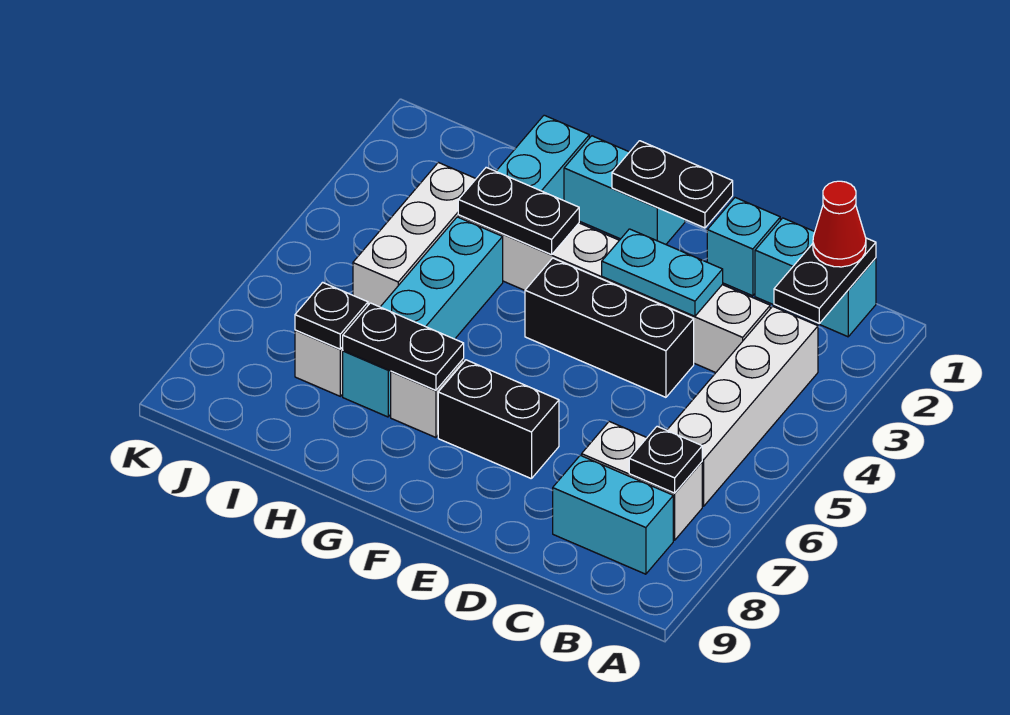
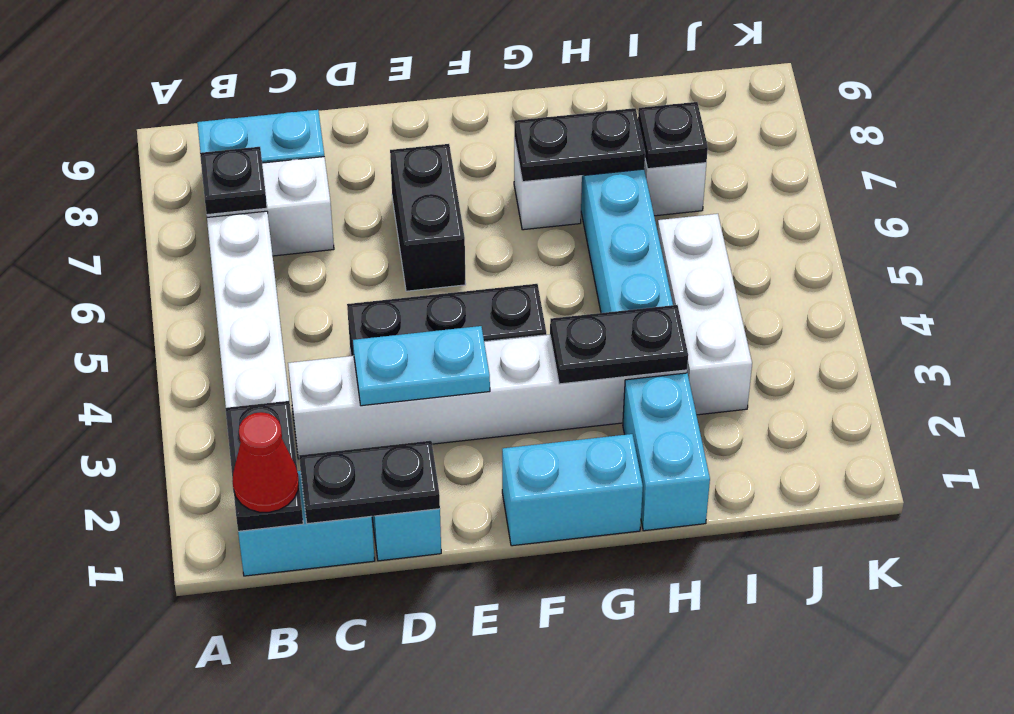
black 1x2 plate [612,141,733,228] -> black 1x2 plate moved to [299,441,440,524]
black 1x2 brick [438,360,559,479] -> black 1x2 brick turned to [390,144,466,291]

